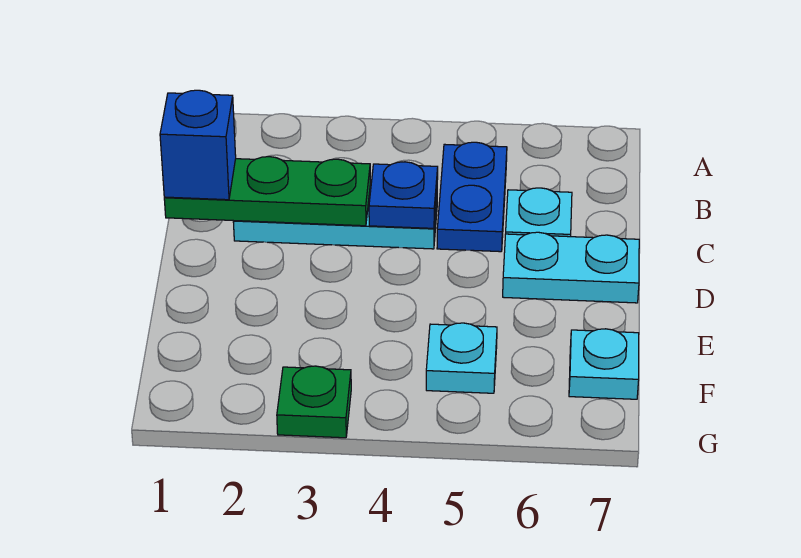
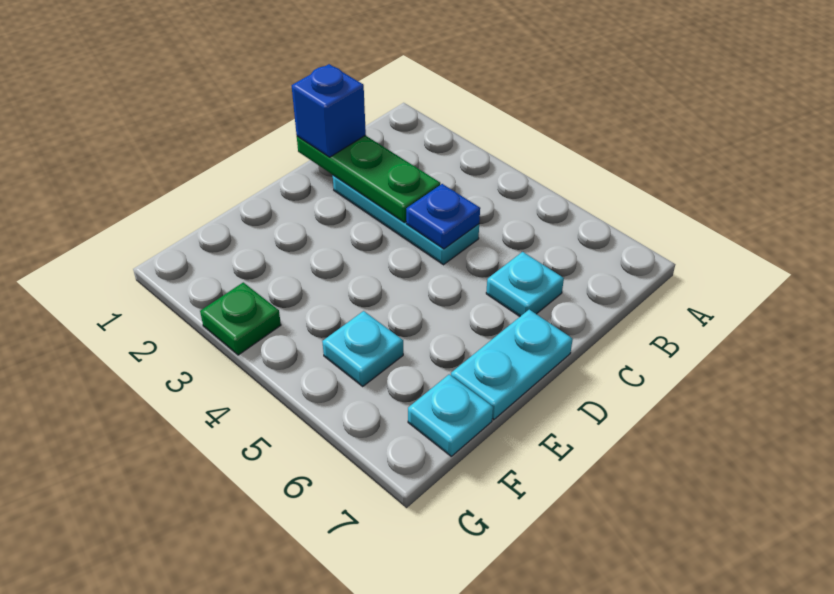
blue 1x2 plate [437,142,507,252] -> none
cyan 1x2 plate [503,232,639,303] -> cyan 1x2 plate turned to [451,310,573,420]

